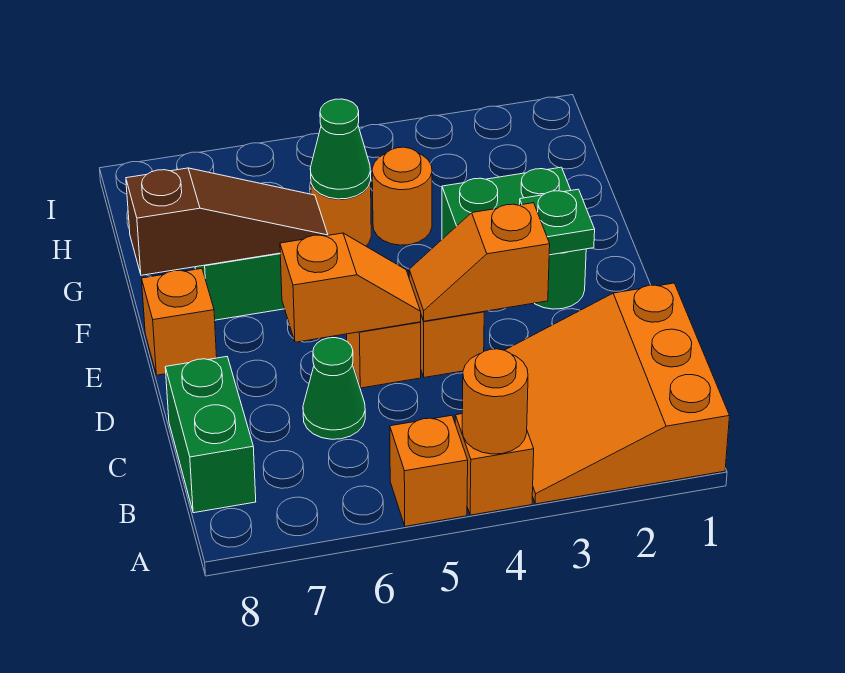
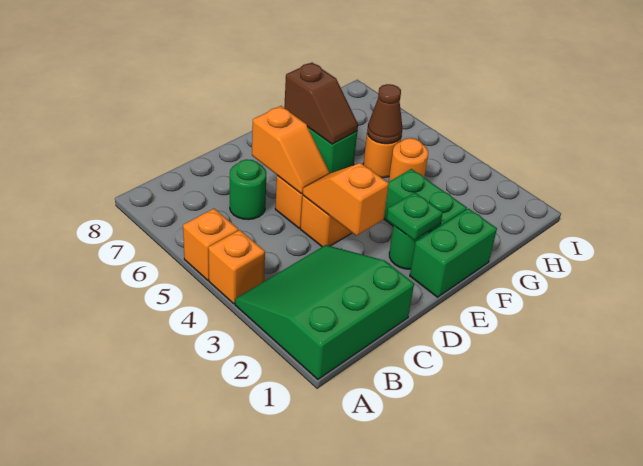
orange 3x3 slope [505,283,729,504] -> green 3x3 slope [235,245,414,379]
orange 1x1 round brick [462,349,528,454] -> none
green 1x2 brick [165,357,256,513] -> green 1x2 brick moved to [410,209,497,297]
green 1x1 cone [303,338,365,439] -> green 1x1 round brick [230,159,266,220]
orange 1x1 brick [141,269,217,375] -> none
brown 1x3 slope [126,168,328,275] -> brown 1x2 slope [284,63,358,144]
green 1x1 cone [310,99,371,199] -> brown 1x1 cone [367,84,402,144]

